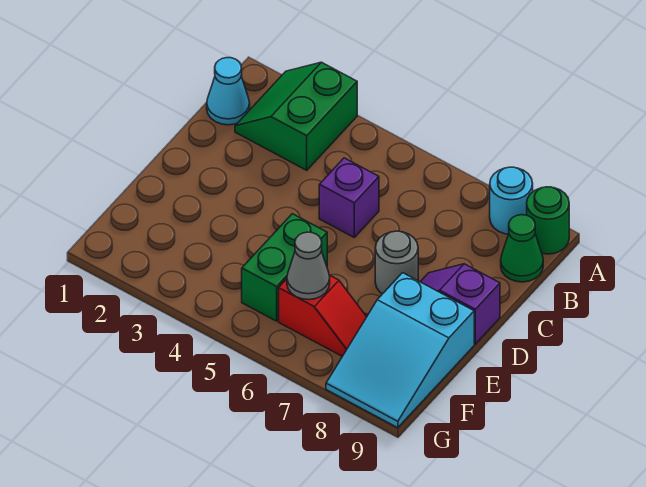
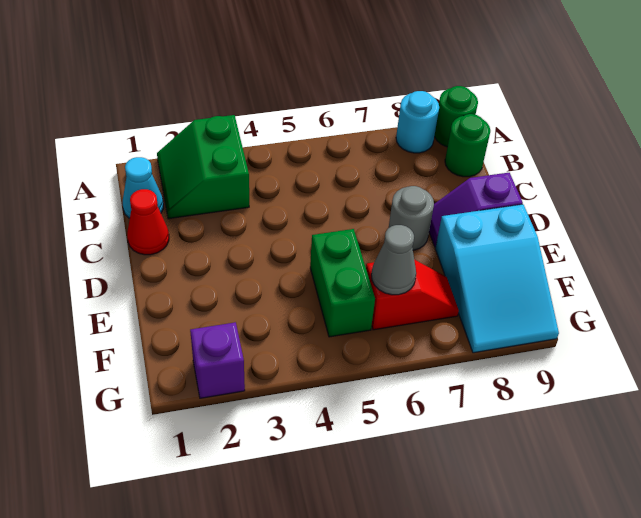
green 1x1 cone [501,215,543,282] -> green 1x1 round brick [445,114,490,177]
none -> red 1x1 cone [127,189,169,255]
purple 1x1 brick [319,158,379,237] -> purple 1x1 brick moved to [190,322,245,398]

